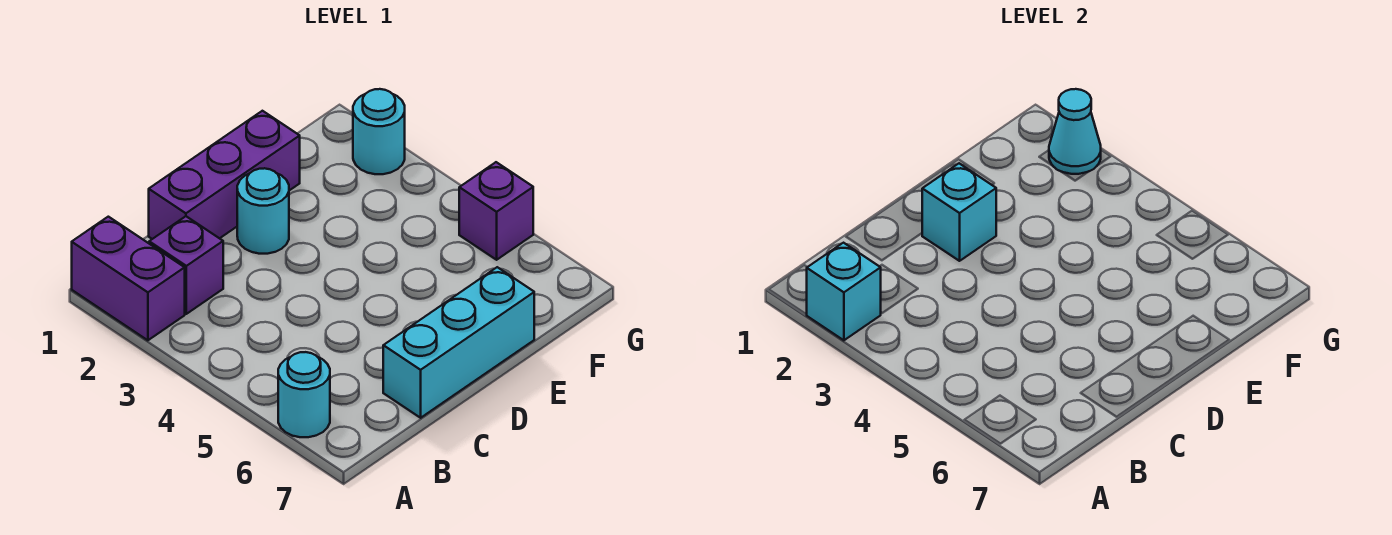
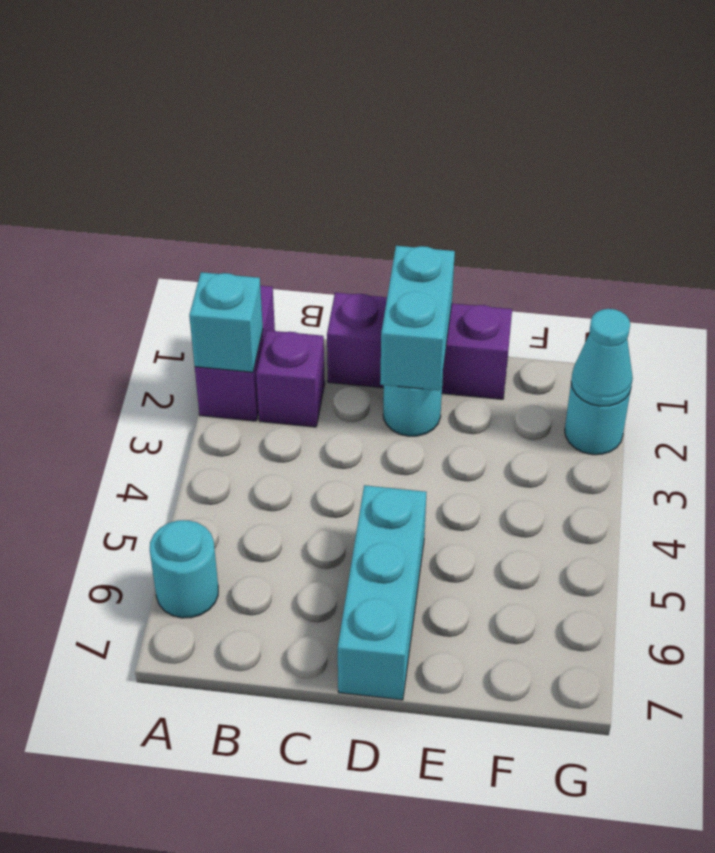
cyan 1x3 brick [383,267,534,418] -> cyan 1x3 brick turned to [338,485,426,700]
cyan 1x1 brick [922,163,996,261] -> cyan 1x2 brick [380,246,455,390]
purple 1x1 brick [459,162,533,260] -> none

